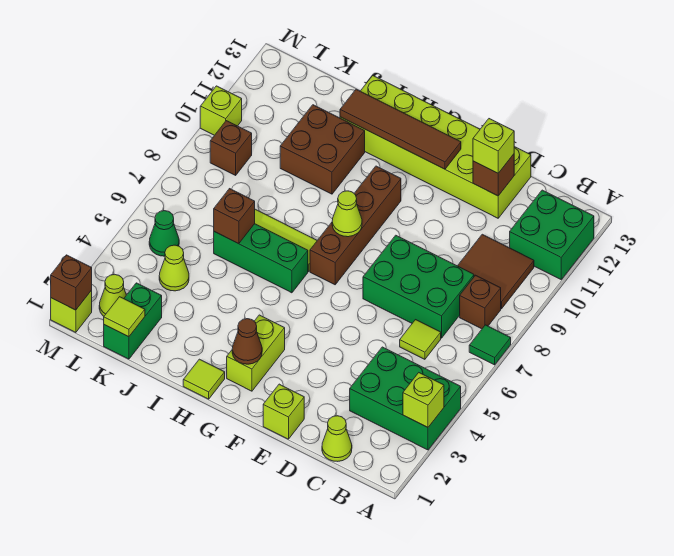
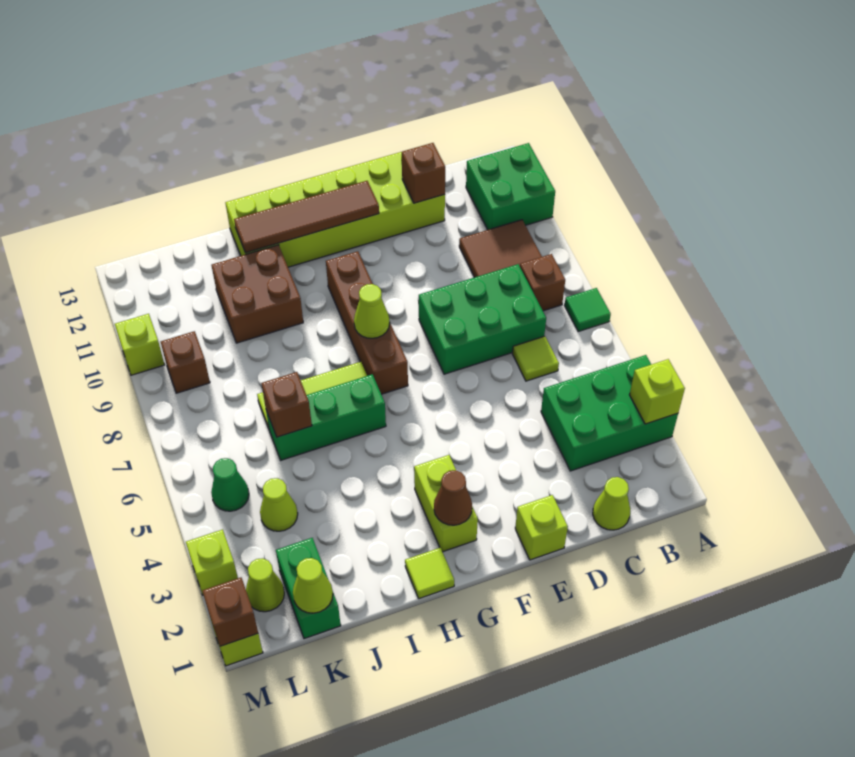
lime 1x1 brick [473,119,514,173] -> lime 1x1 brick moved to [186,530,238,595]
lime 1x1 tile [104,297,145,337] -> lime 1x1 cone [293,558,333,613]

